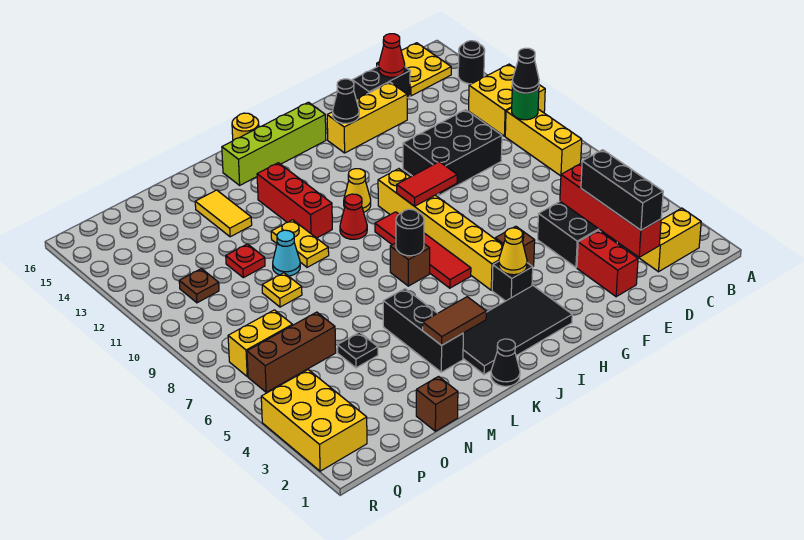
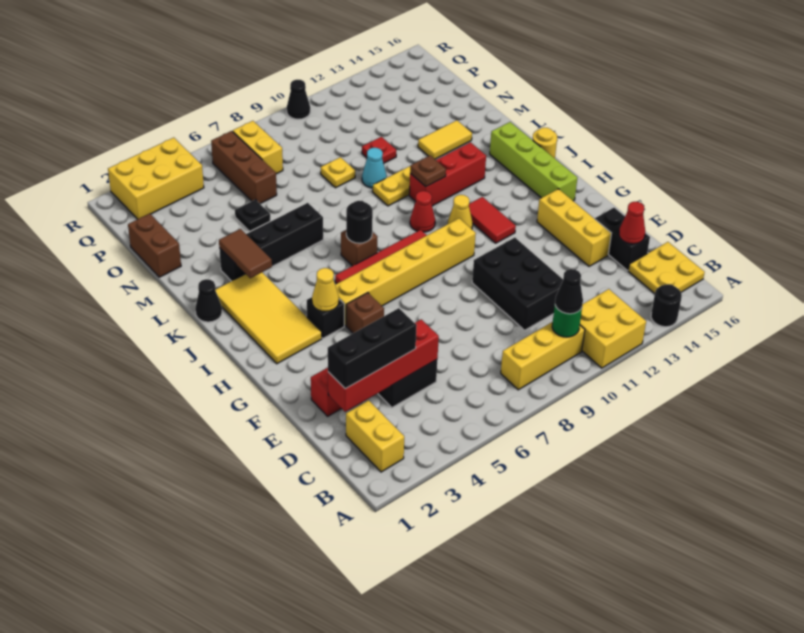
red 1x2 tile [397,162,457,206] -> red 1x2 tile moved to [469,197,516,243]
black 1x1 cone [333,79,359,123] -> black 1x1 cone moved to [287,80,310,119]
black 2x4 tile [463,285,572,375] -> yellow 2x4 tile [215,273,322,364]
black 1x3 brick [383,289,463,372] -> black 1x4 brick [219,203,323,281]
brown 1x1 brick [416,377,458,431] -> brown 1x2 brick [128,214,181,277]
brown 1x1 plate [179,268,219,303] -> brown 1x1 plate moved to [410,156,446,187]

